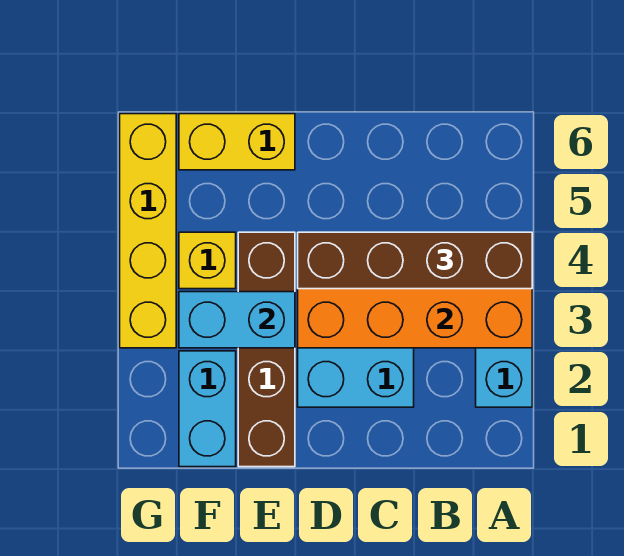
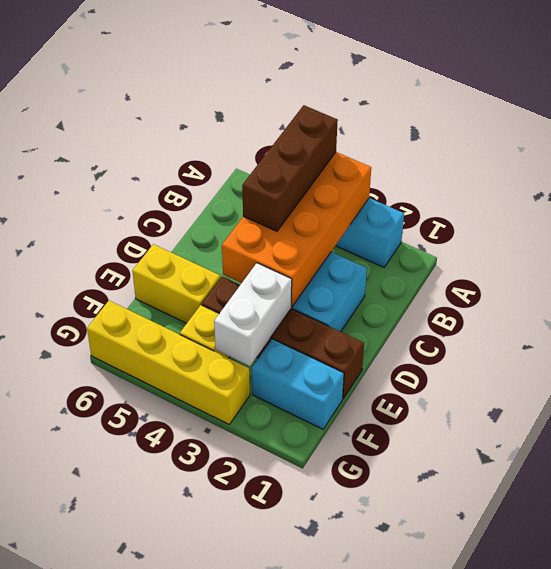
brown 1x4 brick [298,232,532,289] -> brown 1x3 brick [242,105,338,231]
cyan 1x2 brick [179,292,295,348] -> white 1x2 brick [214,263,292,366]
yellow 1x2 brick [179,114,295,170] -> yellow 1x2 brick turned to [132,244,220,323]

